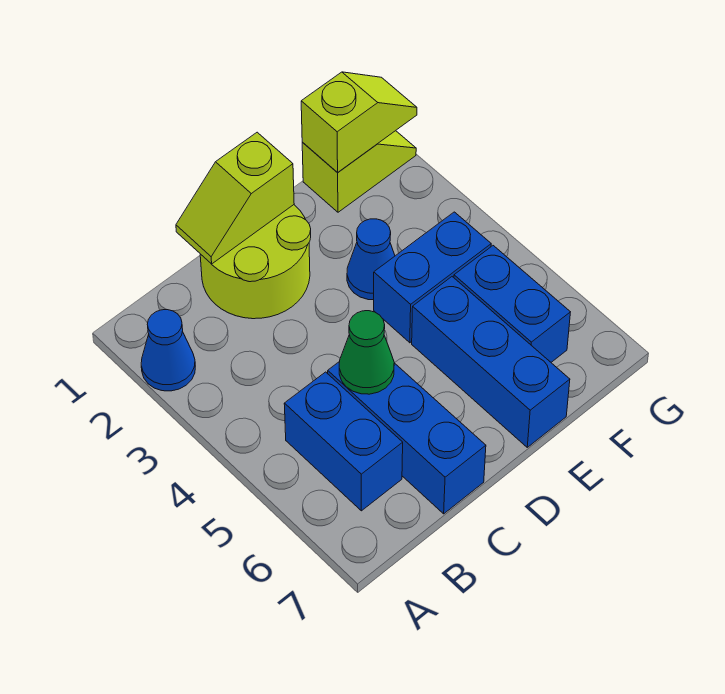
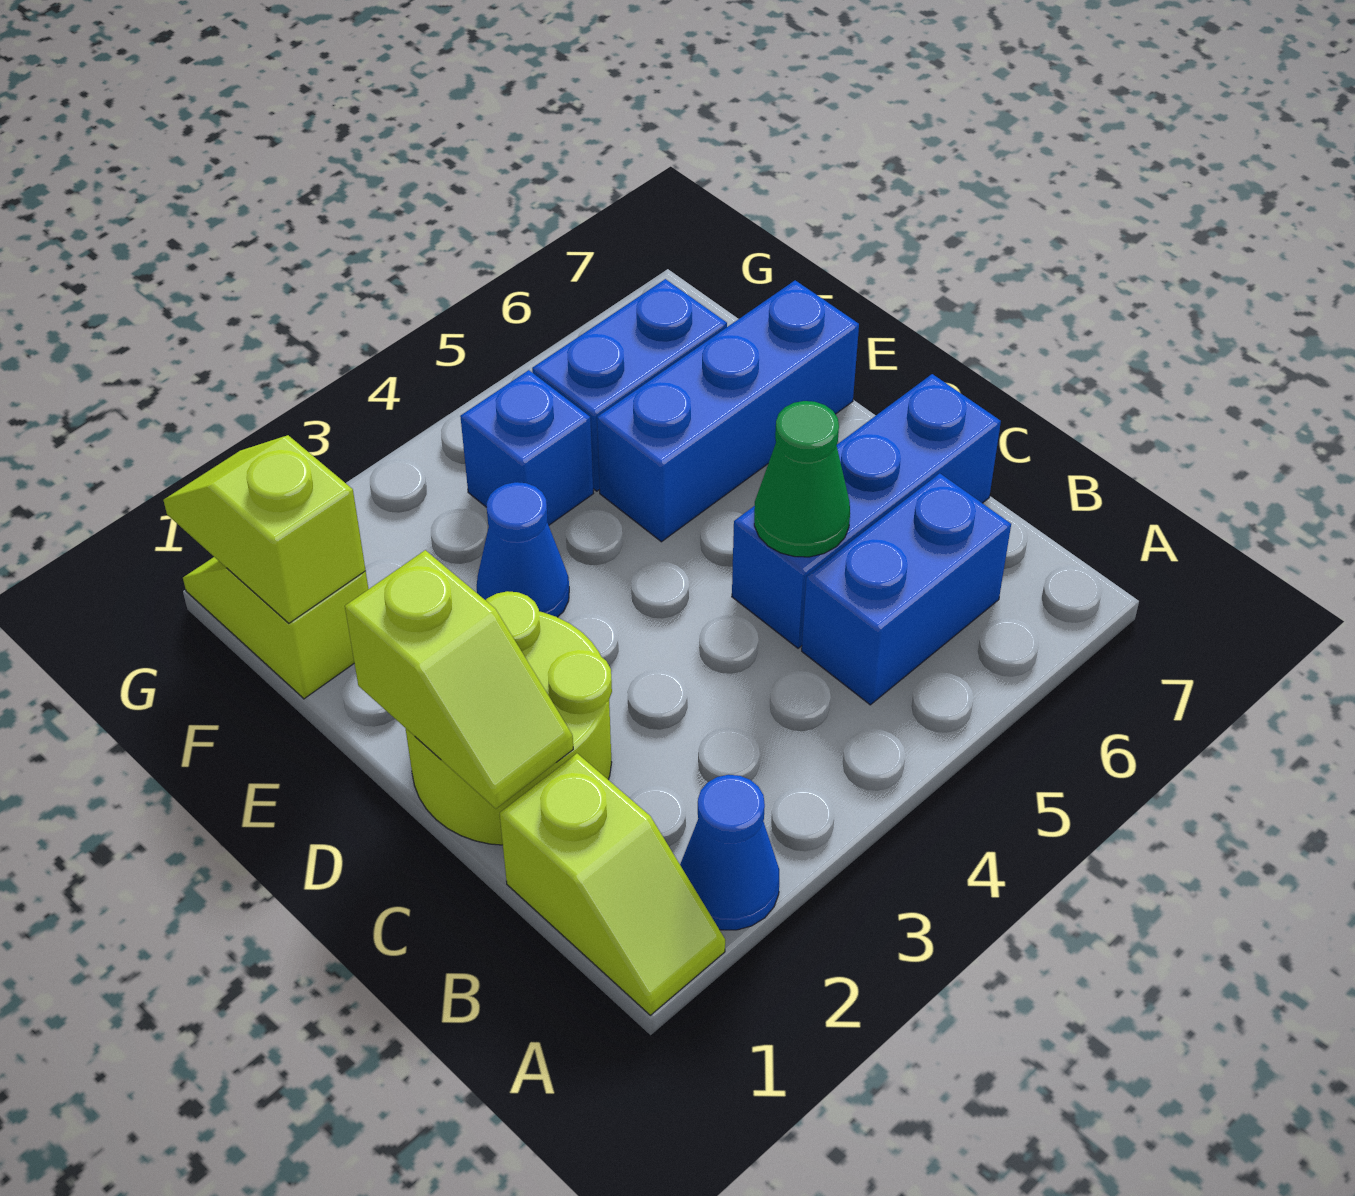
none -> lime 1x2 slope [500,753,725,1015]
blue 1x2 brick [374,212,491,343] -> blue 1x1 brick [460,370,593,525]

